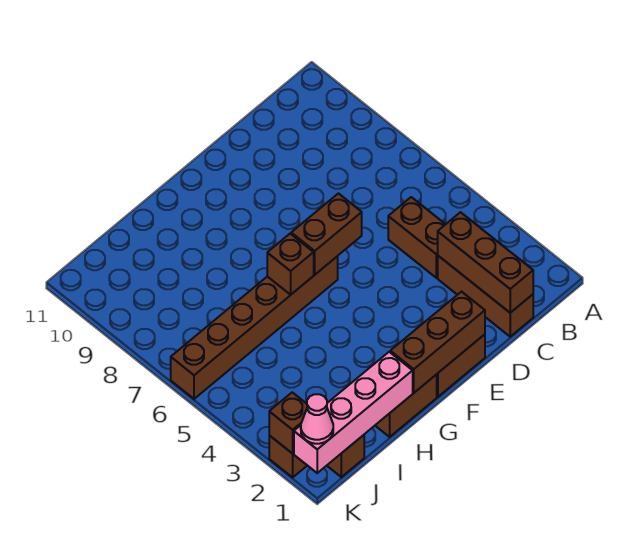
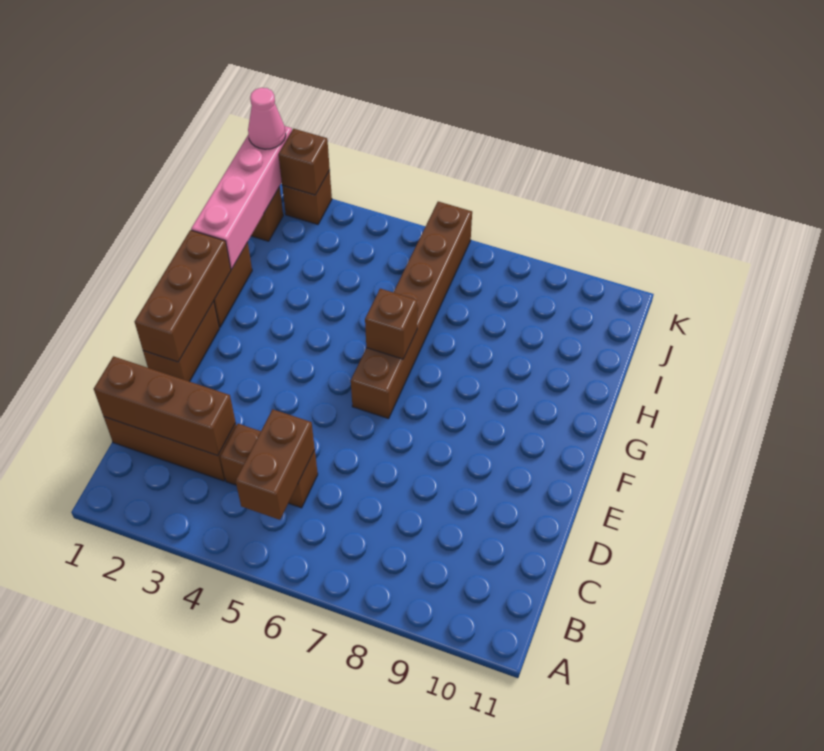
brown 1x2 brick [291,193,362,274] -> brown 1x2 brick moved to [236,409,315,520]

